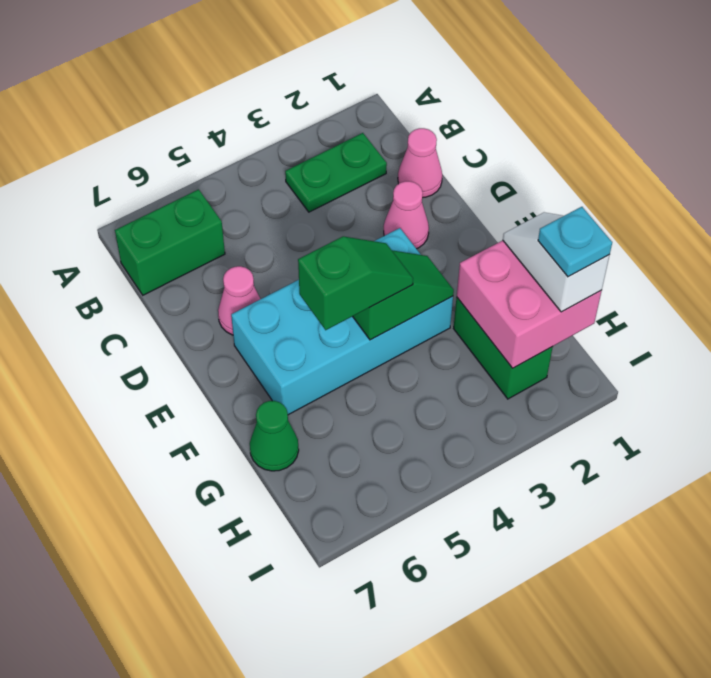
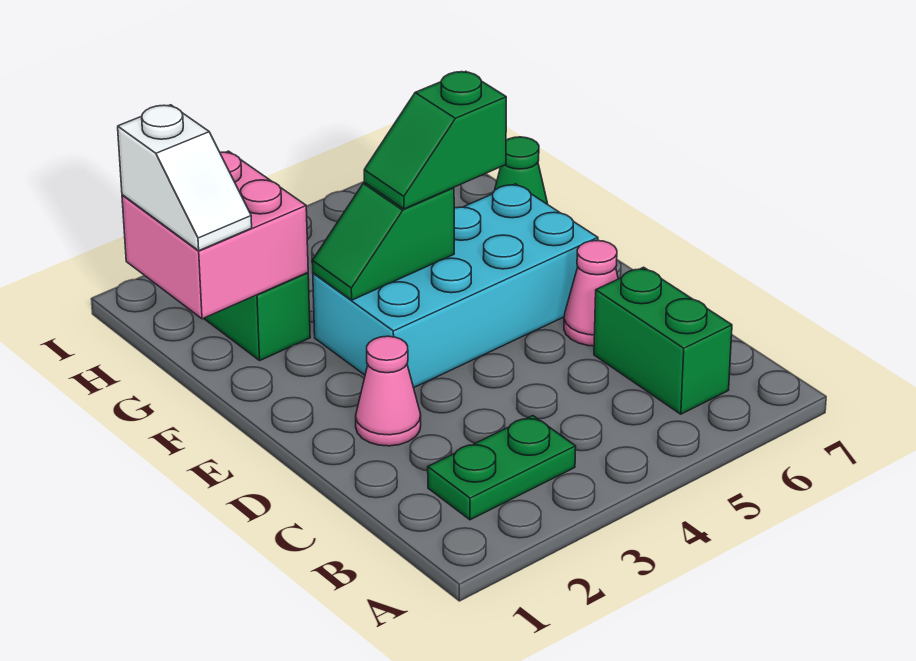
green 1x2 brick [115,189,225,295] -> green 1x2 brick turned to [594,267,732,414]
pink 1x1 cone [398,128,442,198] -> none
cyan 1x1 plate [538,207,612,277] -> none

